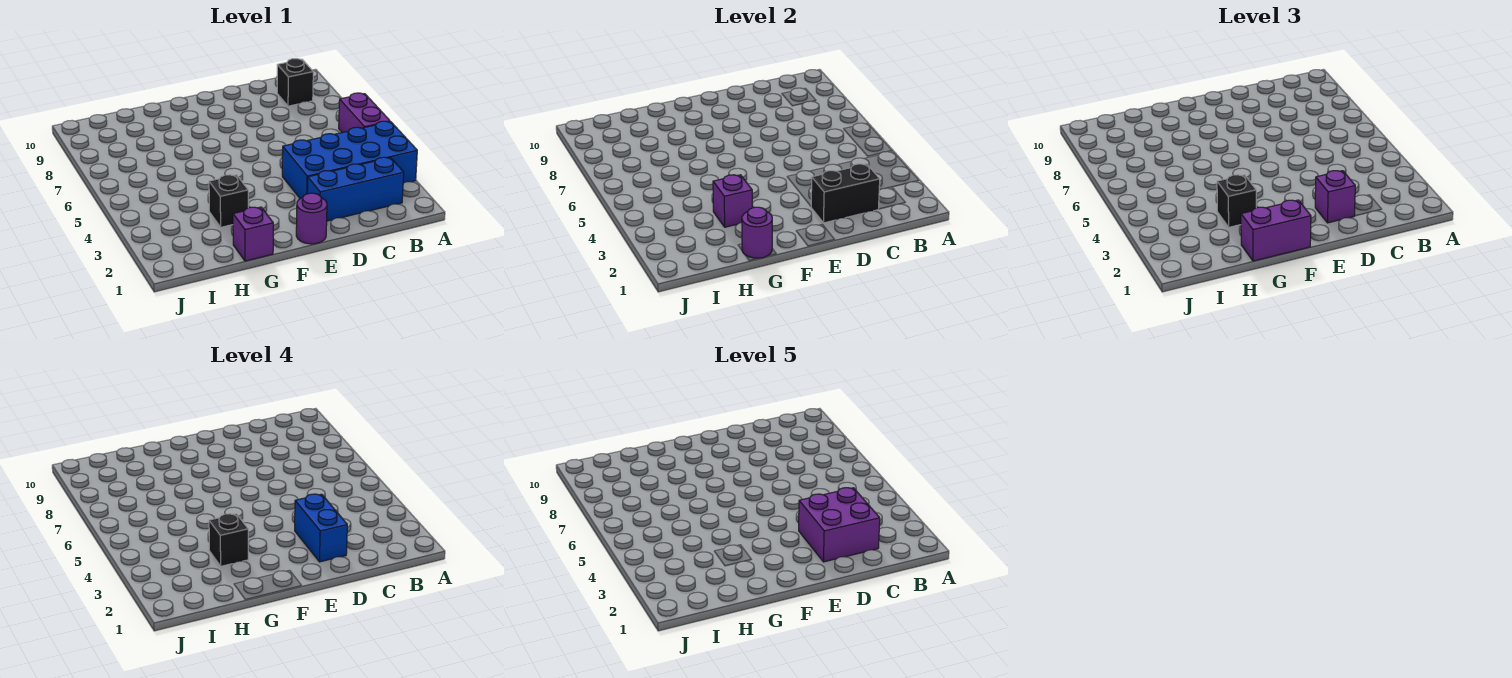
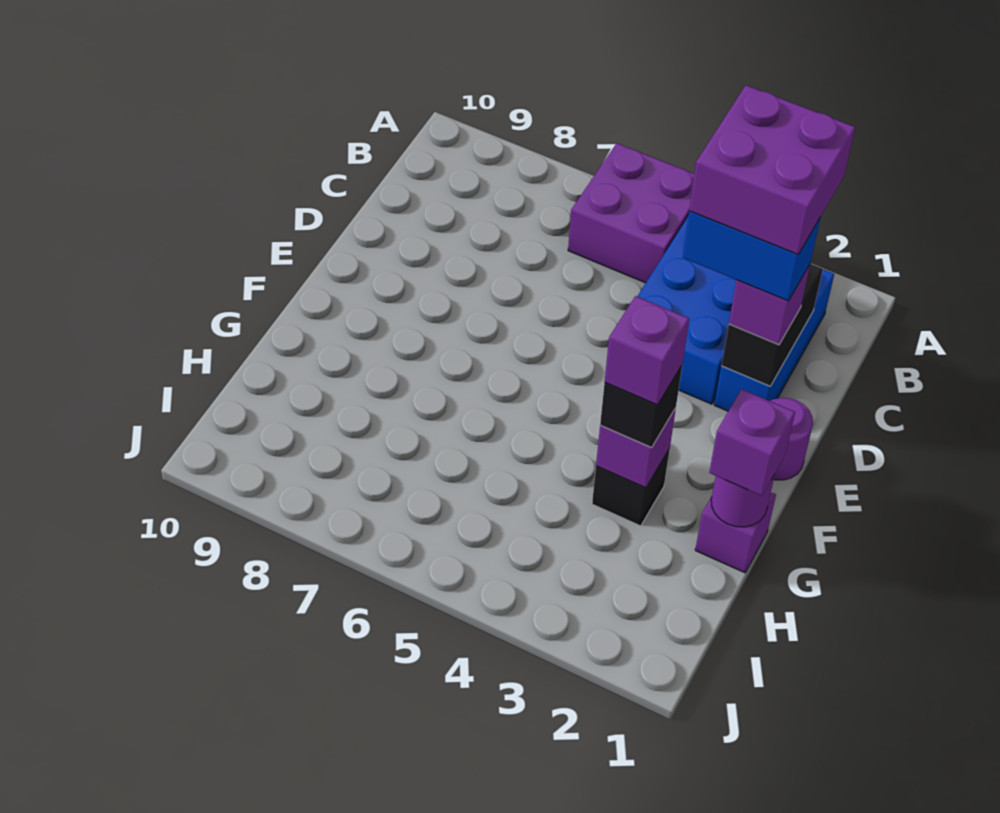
purple 1x2 brick [339,93,390,133] -> purple 2x2 brick [568,143,694,283]
black 1x1 brick [277,59,313,106] -> none
purple 1x2 brick [1241,200,1311,261] -> purple 1x1 brick [709,389,795,496]
black 1x1 brick [209,514,248,566] -> purple 1x1 brick [605,296,689,405]

